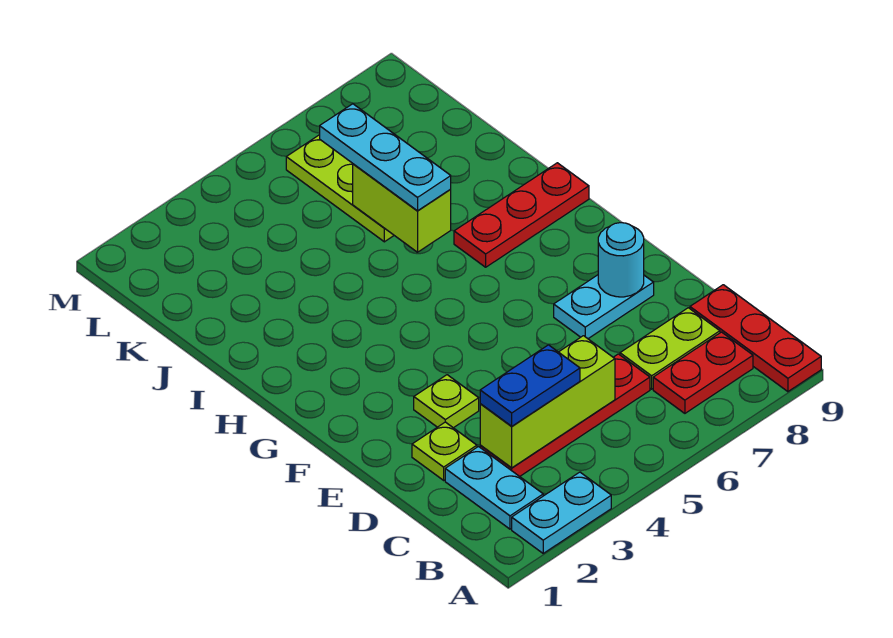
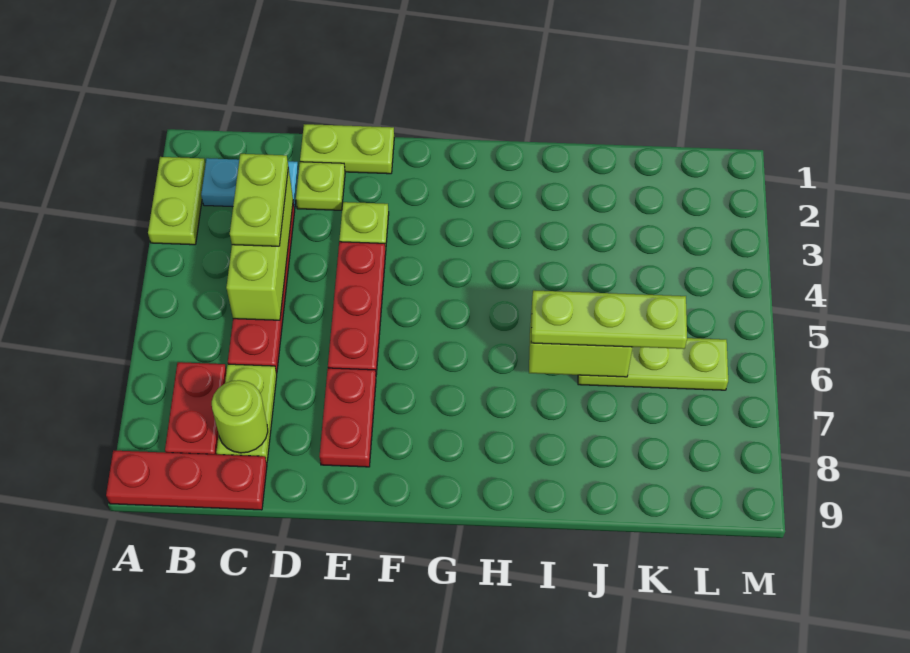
cyan 1x2 plate [512,472,611,553] -> lime 1x2 plate [148,157,206,245]
blue 1x2 plate [480,345,580,426] -> lime 1x2 plate [230,154,288,246]
none -> lime 1x1 round brick [212,380,268,453]
none -> lime 1x2 plate [300,124,394,174]
cyan 1x2 plate [554,275,654,339] -> red 1x2 plate [320,368,376,467]
cyan 1x1 round brick [598,223,644,297] -> none
red 1x3 plate [454,163,589,267] -> red 1x3 plate moved to [328,242,386,375]
cyan 1x3 plate [320,104,451,211] -> lime 1x3 plate [531,290,687,349]

